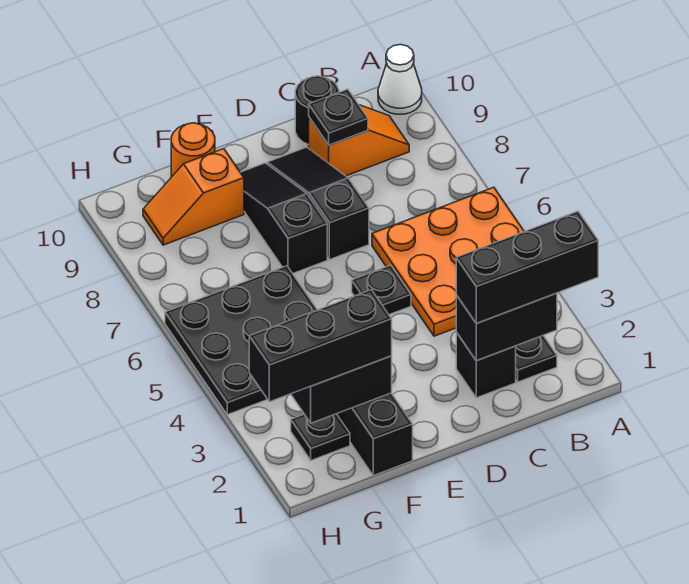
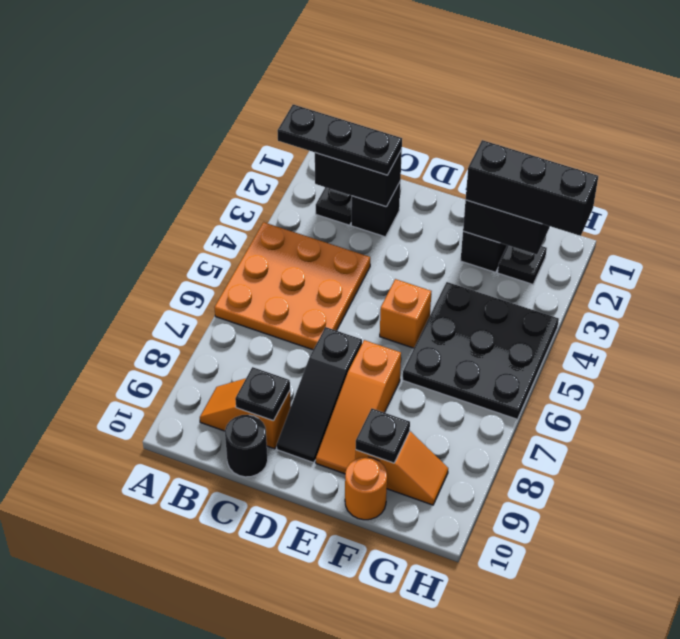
black 1x3 brick [456,211,598,323] -> black 1x3 plate [277,105,402,175]
white 1x1 cone [378,45,422,114] -> none
black 1x1 plate [352,265,411,315] -> black 1x1 plate moved to [356,409,410,463]
none -> orange 1x1 brick [380,279,431,348]
black 1x3 slope [240,163,327,273] -> orange 1x3 slope [316,340,401,474]

